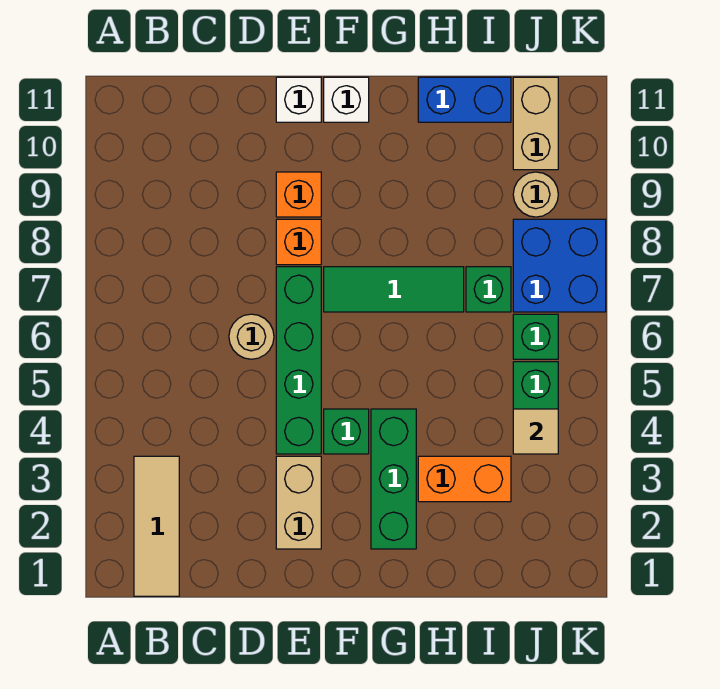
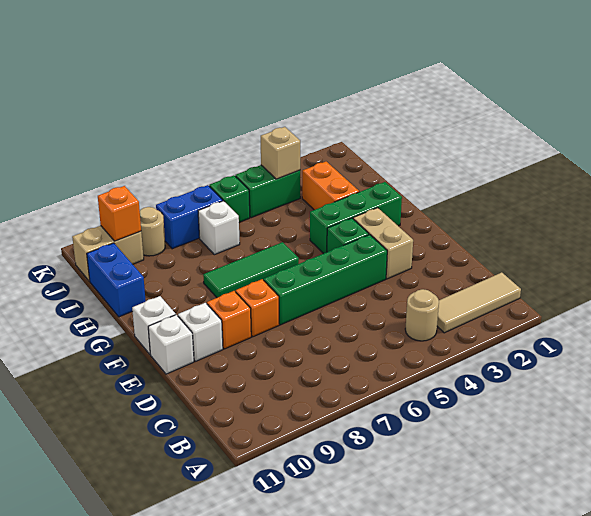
tan 1x1 round brick [229,314,274,359] -> tan 1x1 round brick moved to [405,289,439,341]
tan 1x2 brick [276,456,321,549] -> tan 1x2 brick turned to [353,208,413,279]
none -> white 1x1 brick [178,303,223,361]
green 1x3 tile [324,267,464,312] -> green 1x3 tile turned to [203,242,299,298]
green 1x1 brick [466,267,511,312] -> white 1x1 brick [198,201,240,255]
tan 1x1 tile [513,409,558,454] -> tan 1x1 brick [261,127,300,179]
blue 2x2 brick [513,219,606,312] -> blue 1x2 brick [156,185,223,249]
none -> orange 1x1 brick [98,186,141,241]

